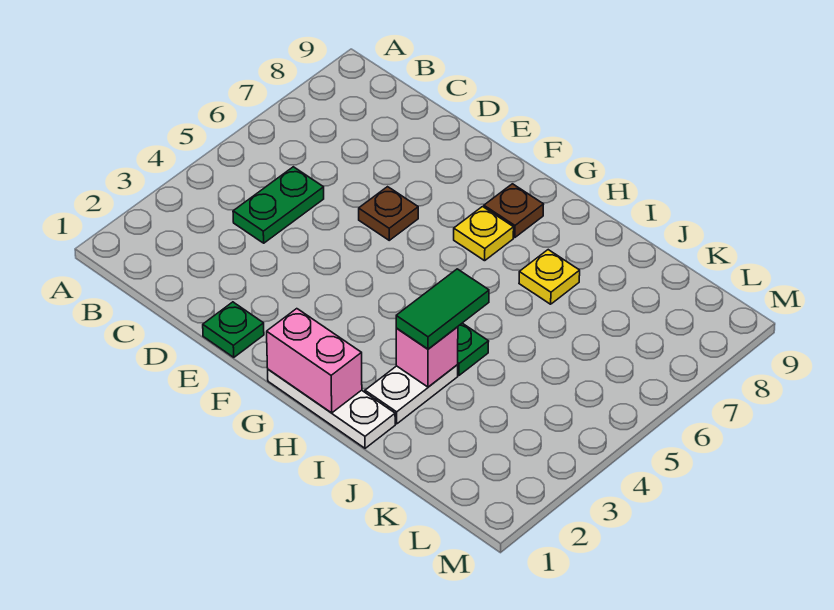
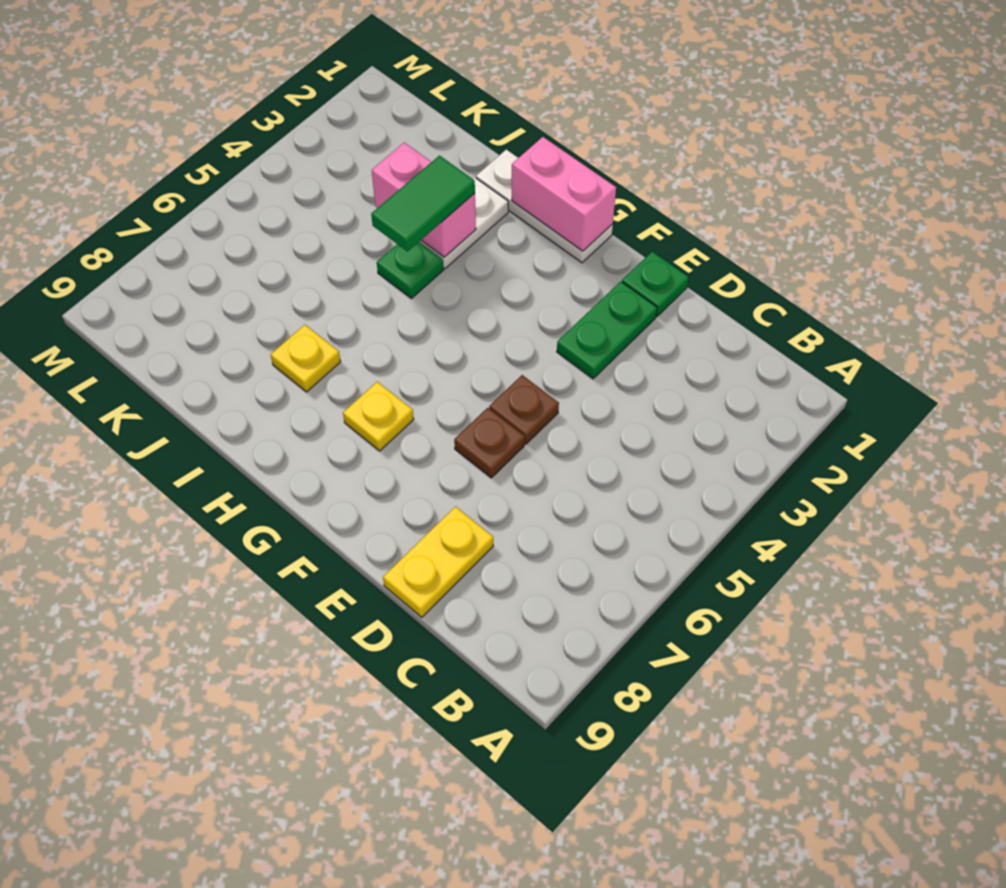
green 1x2 plate [233,167,324,243] -> green 1x2 plate moved to [557,281,657,379]
none -> yellow 1x2 plate [383,507,493,617]
brown 1x1 plate [484,184,544,237] -> brown 1x1 plate moved to [489,375,559,444]
pink 1x1 brick [396,327,458,387] -> pink 1x2 brick [372,143,476,257]

